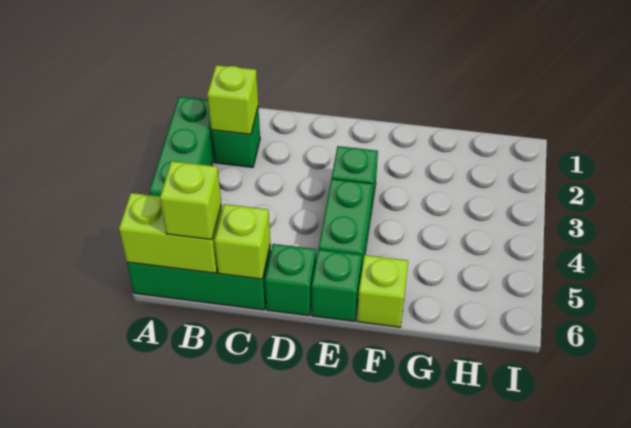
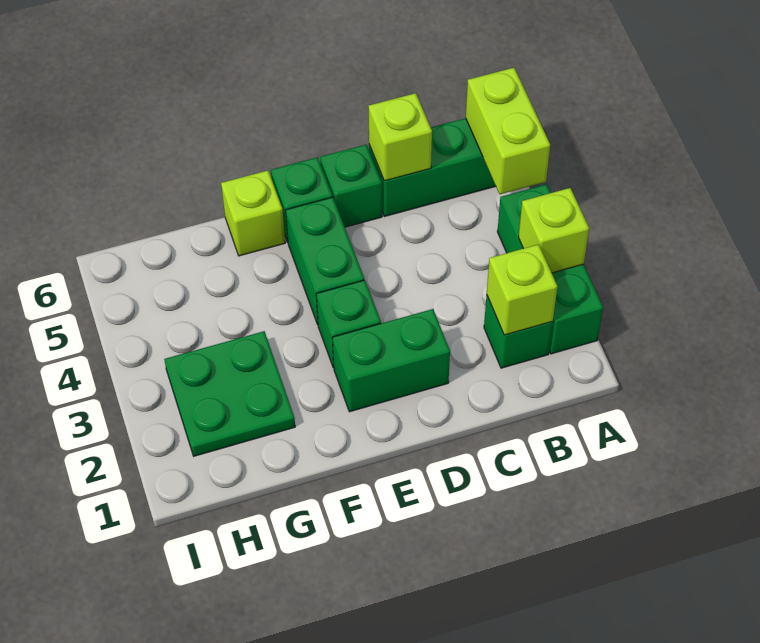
lime 1x2 brick [119,193,222,273] -> lime 1x2 brick turned to [466,68,550,194]
lime 1x1 brick [160,161,221,240] -> lime 1x1 brick moved to [519,188,589,273]
none -> green 1x2 brick [332,309,450,412]
none -> green 2x2 plate [164,331,295,456]

